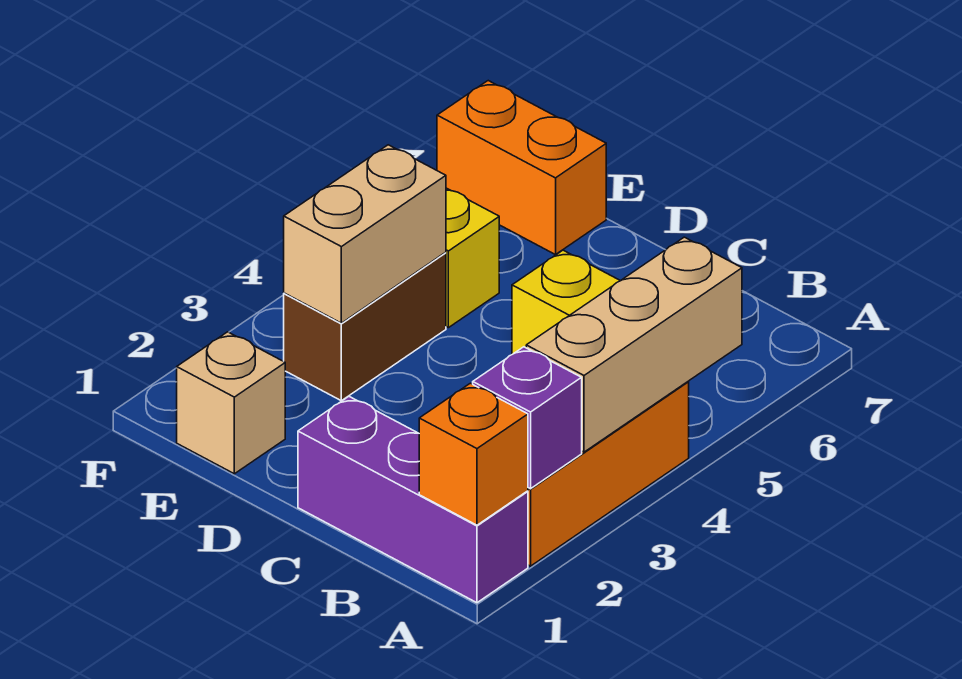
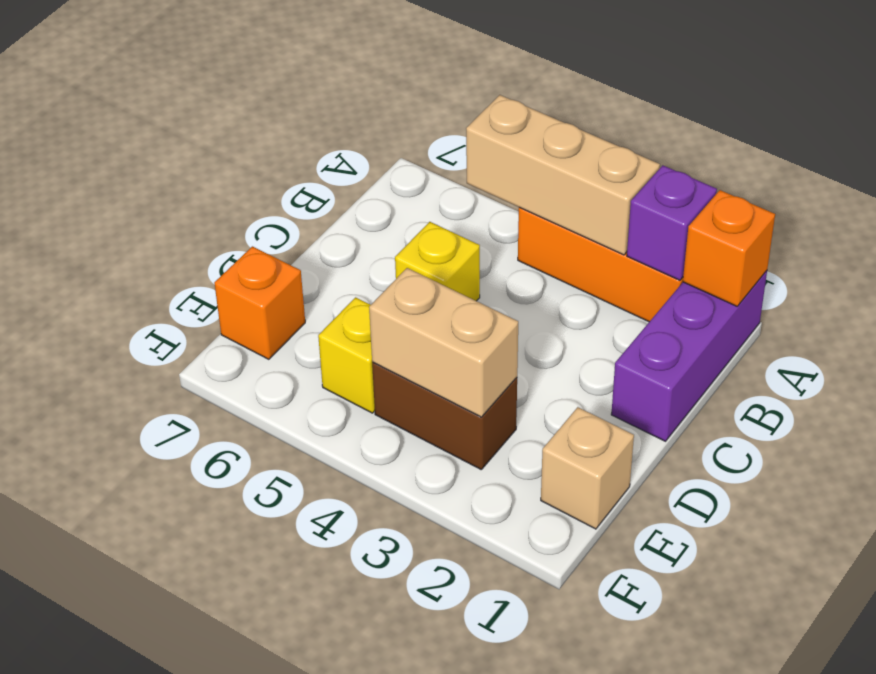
orange 1x2 brick [437,81,606,255] -> orange 1x1 brick [214,246,305,359]

